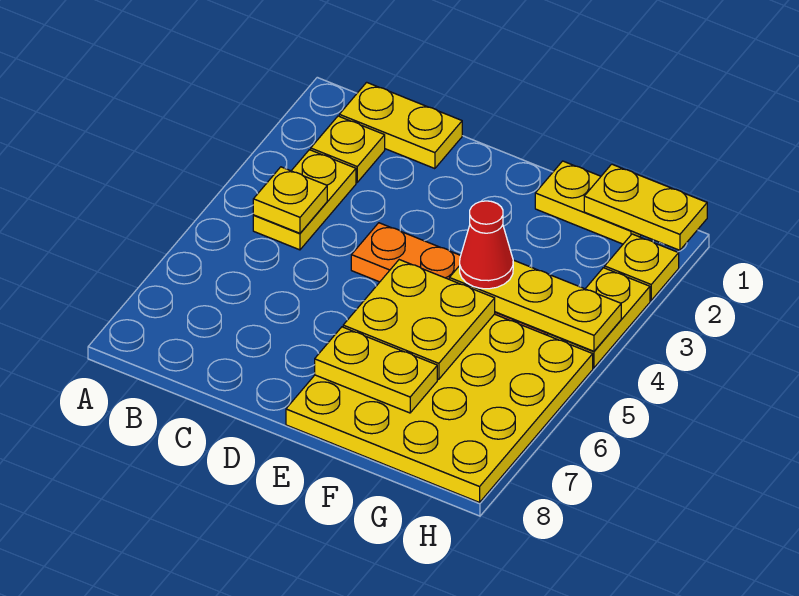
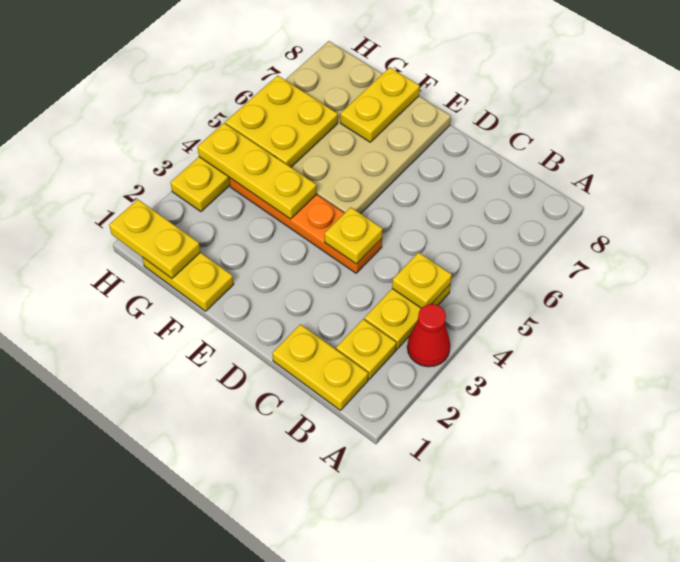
yellow 4x4 plate [286,314,593,502] -> tan 4x4 plate [286,41,451,214]
yellow 2x2 plate [343,260,495,379] -> yellow 2x2 plate moved to [225,75,338,167]
yellow 1x2 plate [315,327,437,413] -> yellow 1x2 plate turned to [340,68,420,142]
red 1x1 cone [460,201,513,289] -> red 1x1 cone moved to [407,304,450,367]
yellow 1x1 plate [605,234,679,300] -> yellow 1x1 plate moved to [325,207,383,264]

